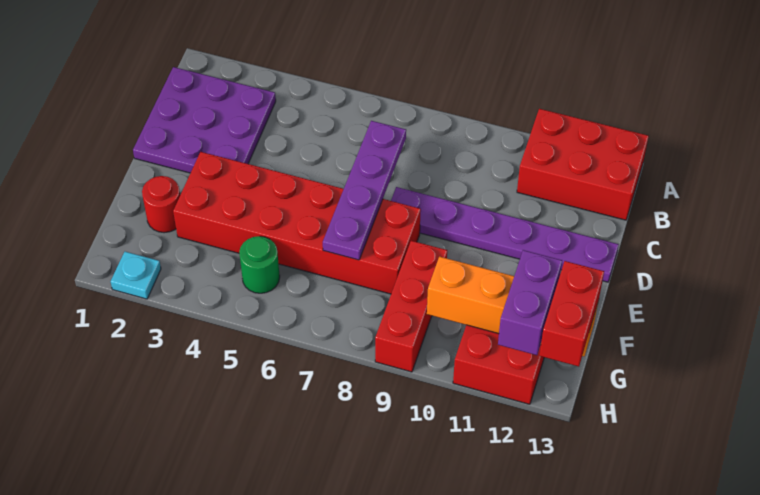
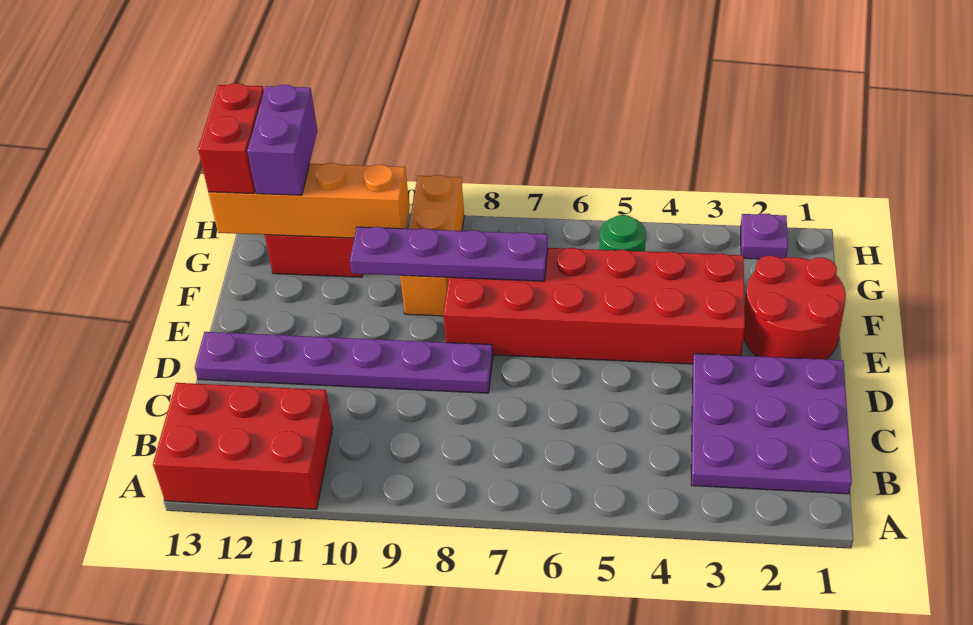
purple 1x4 plate [323,121,406,260] -> purple 1x4 plate turned to [350,227,548,281]
red 1x1 round brick [142,176,180,233] -> red 2x2 round brick [744,256,846,359]
red 1x3 brick [375,241,447,372] -> orange 1x3 brick [400,175,464,316]
cyan 1x1 plate [111,252,161,299] -> purple 1x1 plate [741,214,788,259]

